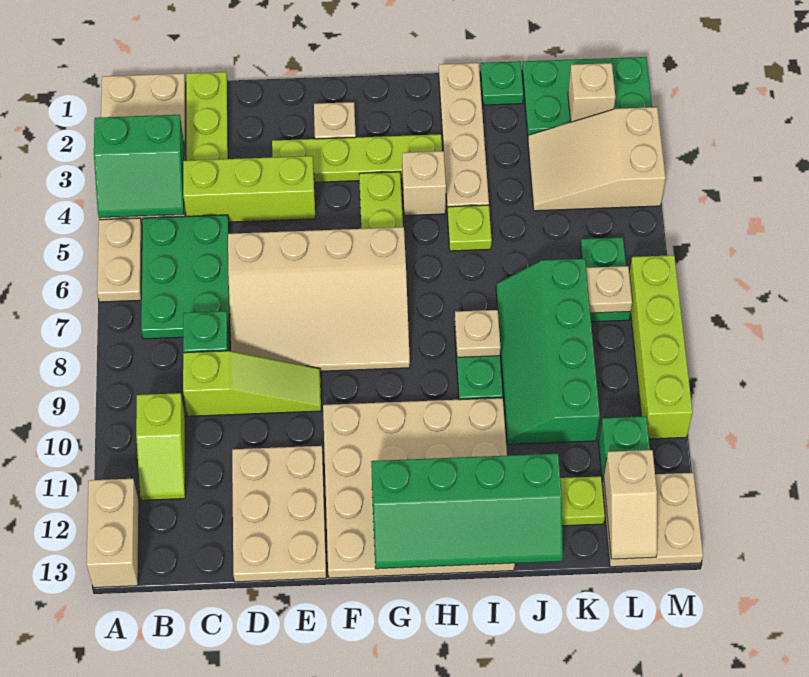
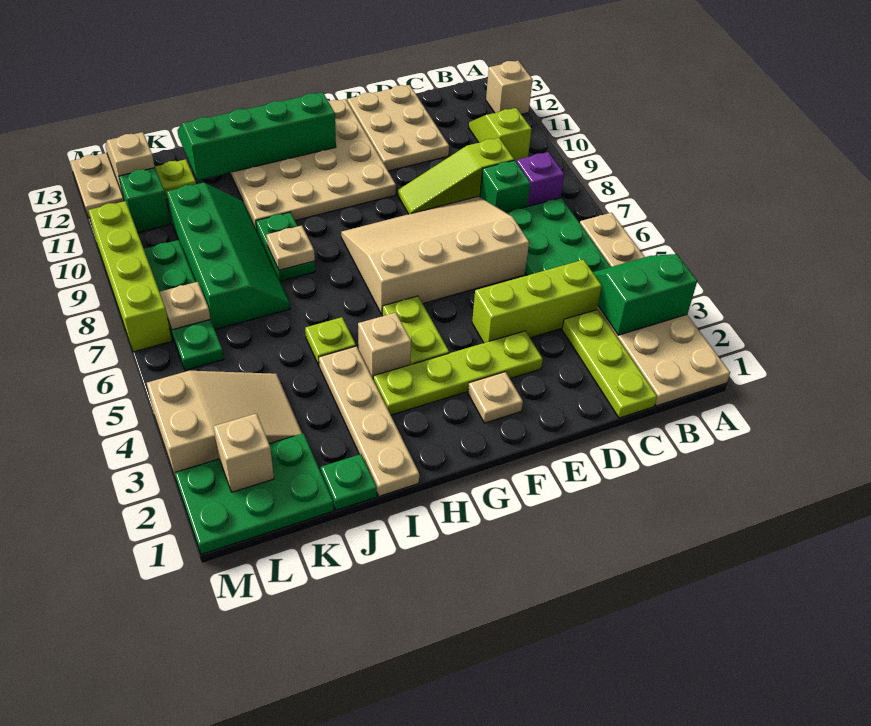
tan 1x2 brick [87,479,139,588] -> tan 1x1 brick [486,61,533,114]
none -> purple 1x1 brick [516,152,564,207]
green 1x2 plate [580,237,631,322] -> green 1x4 plate [144,240,224,370]

